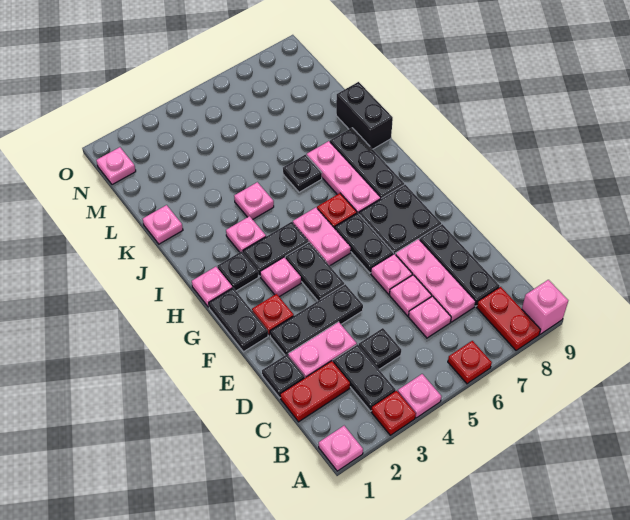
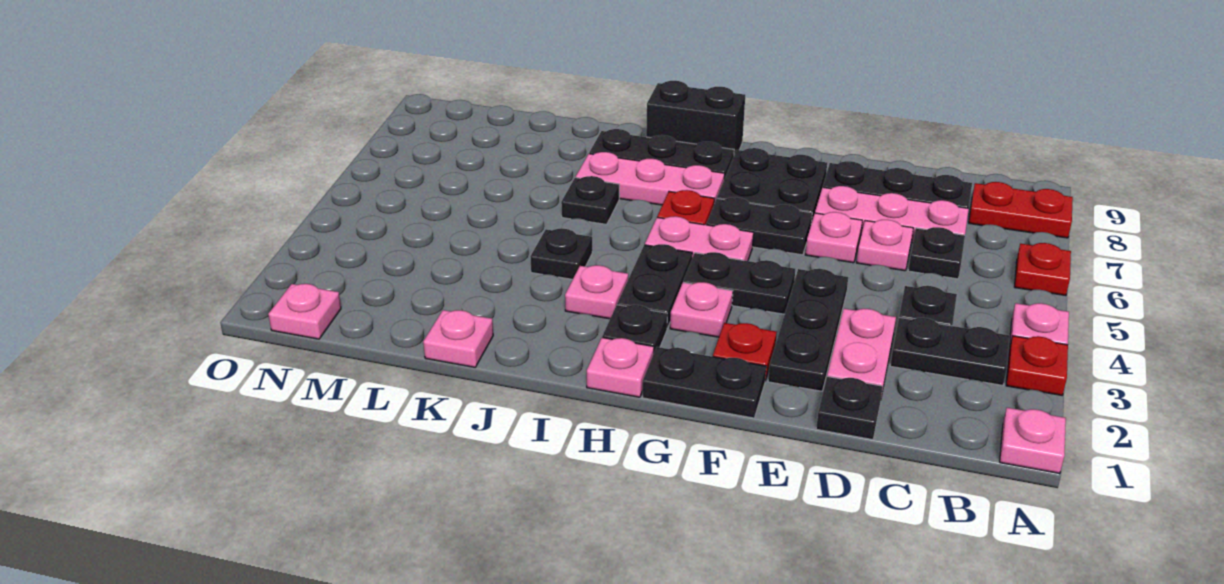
pink 1x1 brick [522,280,568,334] -> none
red 1x2 plate [280,361,350,422] -> none
pink 1x1 plate [409,296,451,338] -> black 1x1 plate [908,227,965,279]
pink 1x1 plate [234,182,274,219] -> black 1x1 plate [530,229,592,279]
black 1x2 brick [336,82,393,149] -> black 1x2 brick moved to [646,81,745,154]

